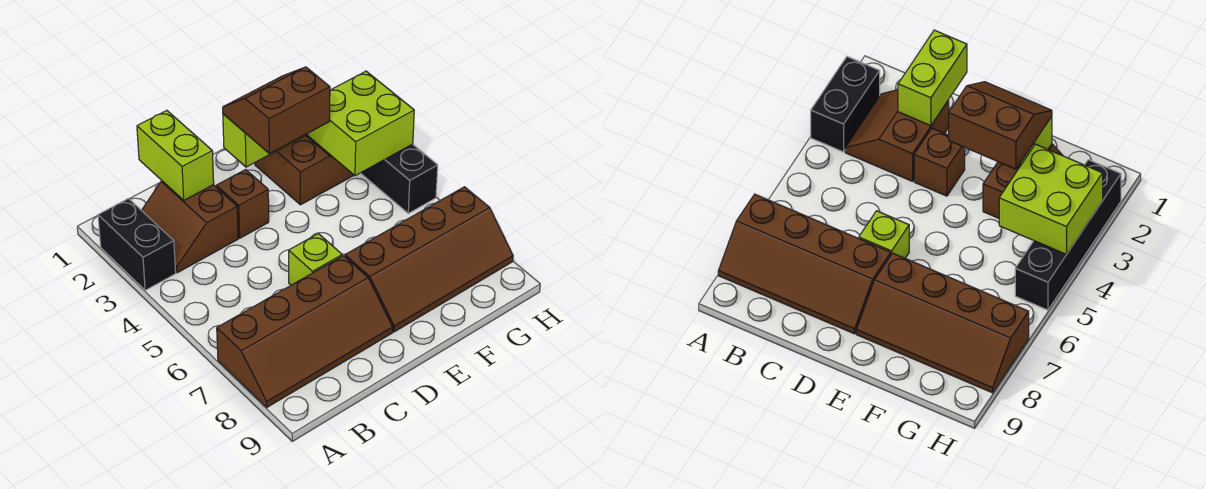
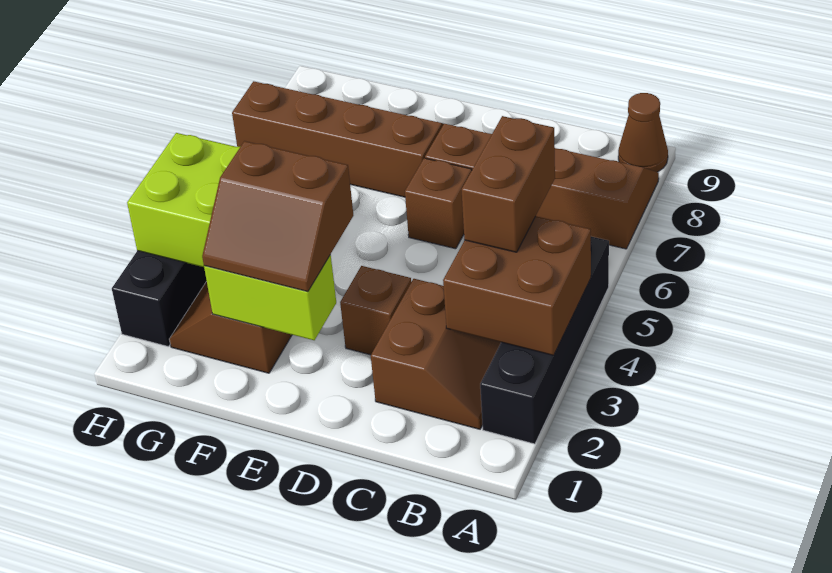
black 1x2 brick [98,199,176,290] -> black 1x4 brick [480,237,609,444]
none -> brown 2x2 brick [443,216,591,355]
none -> brown 1x1 cone [618,93,668,172]
none -> brown 1x2 brick [462,116,555,252]
lime 1x2 brick [137,110,214,200] -> none
lime 1x1 brick [289,234,342,285] -> brown 1x1 brick [405,158,472,249]

